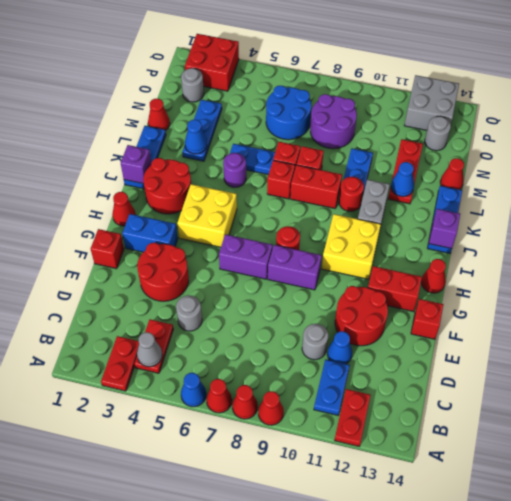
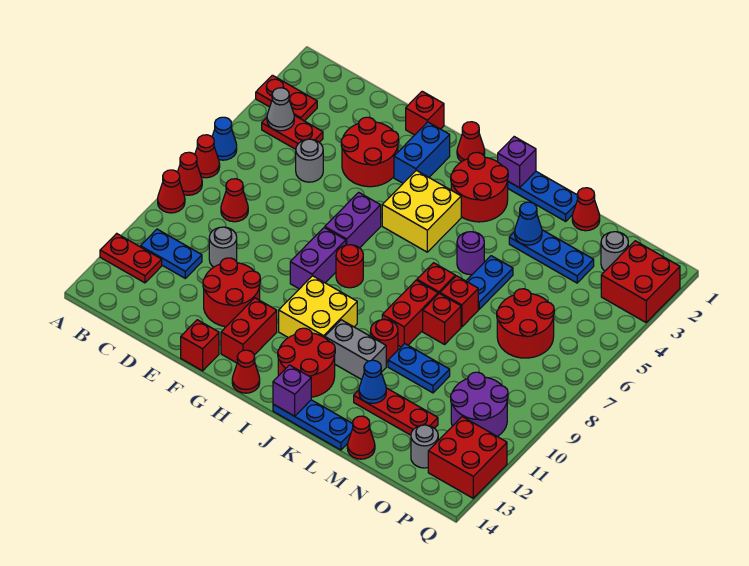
none -> red 1x1 cone [221,179,248,222]
blue 1x1 cone [327,331,352,364] -> none
none -> red 2x2 round brick [278,328,335,397]
blue 2x2 round brick [266,86,311,140] -> red 2x2 round brick [497,289,554,358]
purple 2x2 round brick [310,94,357,149] -> purple 2x2 round brick moved to [451,372,508,437]
grey 2x2 brick [404,75,459,130] -> red 2x2 brick [428,417,507,498]

